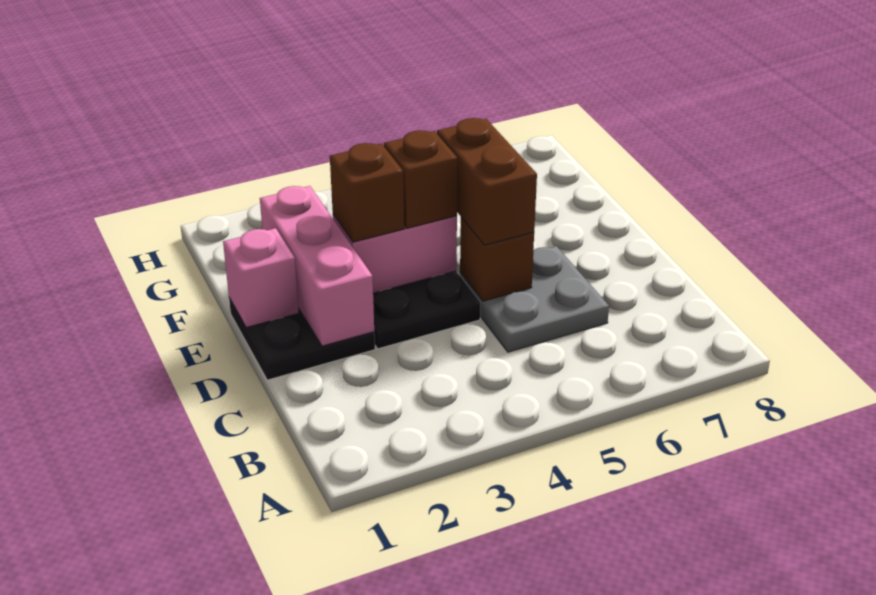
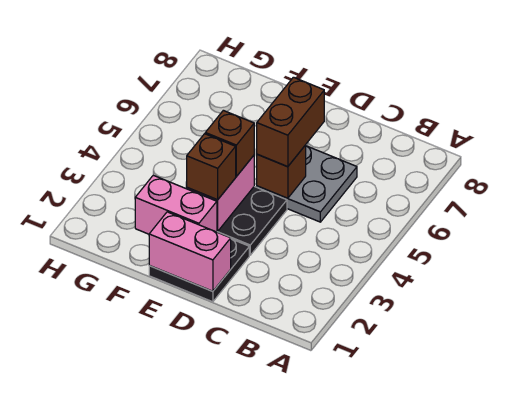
pink 1x3 brick [260,186,374,346] -> pink 1x2 brick [135,175,217,234]
brown 1x2 brick [437,118,537,245] -> brown 1x2 brick turned to [257,77,324,167]
pink 1x1 brick [223,228,299,327] -> pink 1x2 brick [149,212,231,291]

